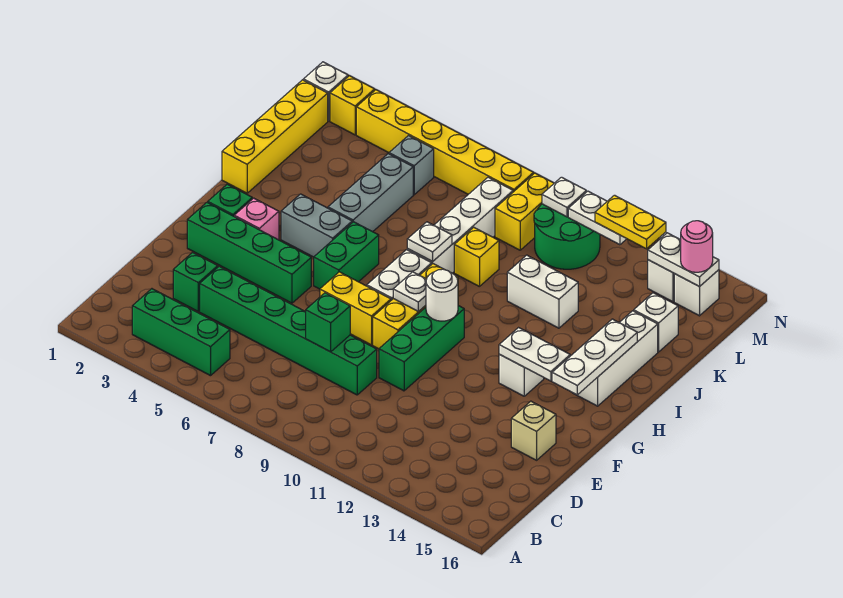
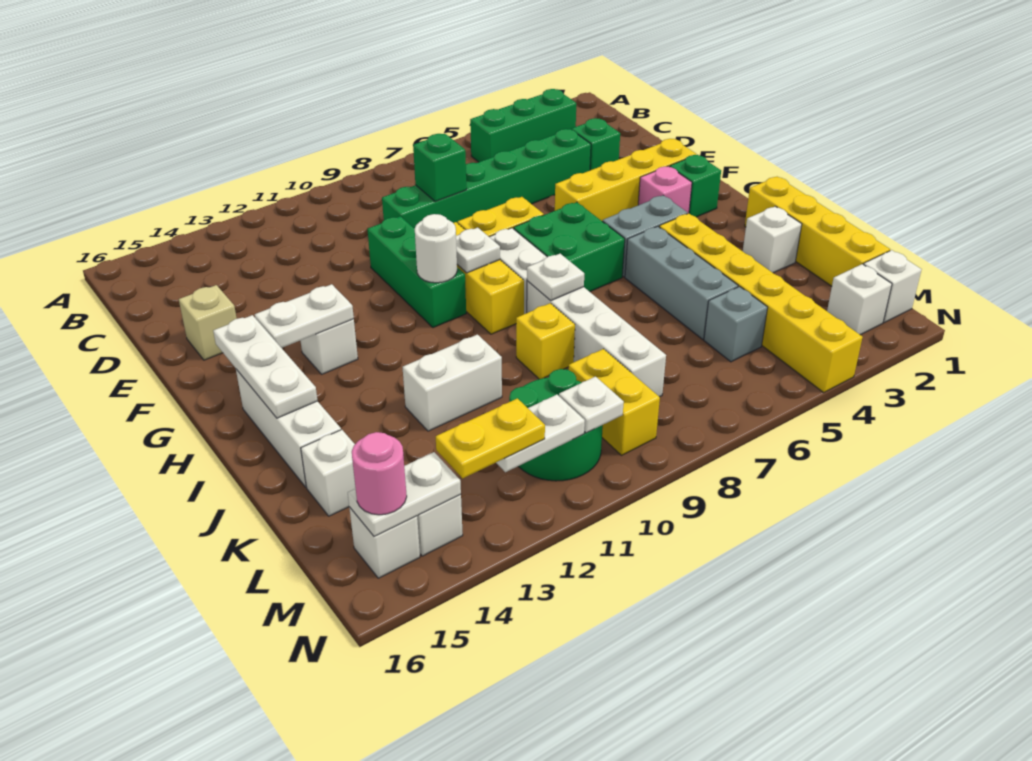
green 1x4 brick [187,202,311,303] -> yellow 1x4 brick [555,139,696,221]
green 1x2 brick [314,222,379,289] -> green 2x2 brick [514,202,625,292]
none -> white 1x1 brick [743,206,802,273]
yellow 1x1 brick [330,76,375,135] -> white 1x1 brick [827,264,892,335]
yellow 1x6 brick [356,90,534,194] -> yellow 1x6 brick turned to [659,213,863,392]

